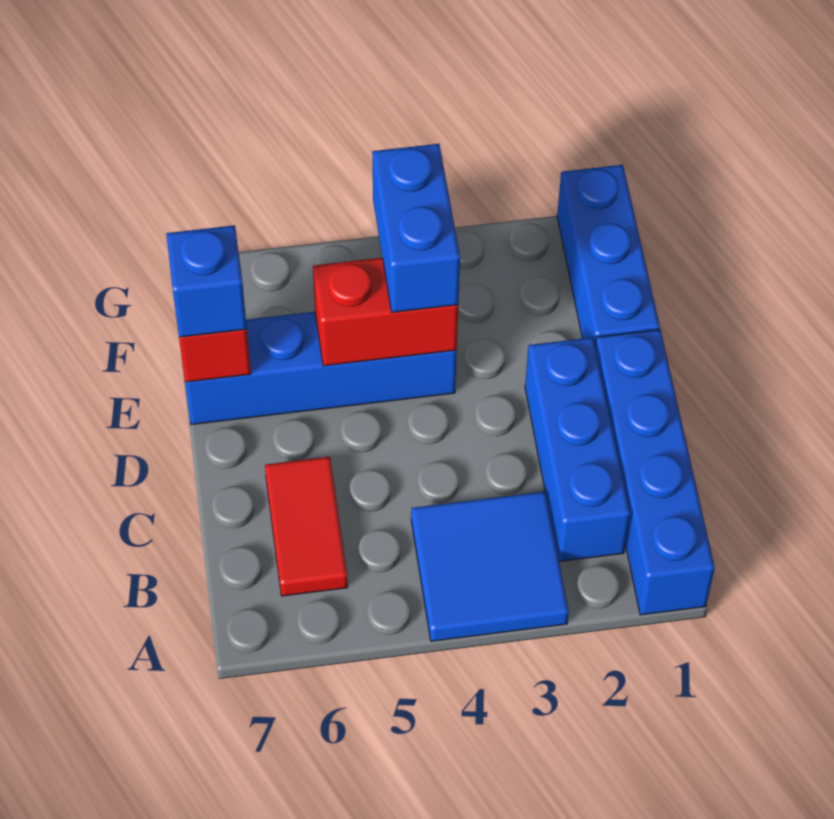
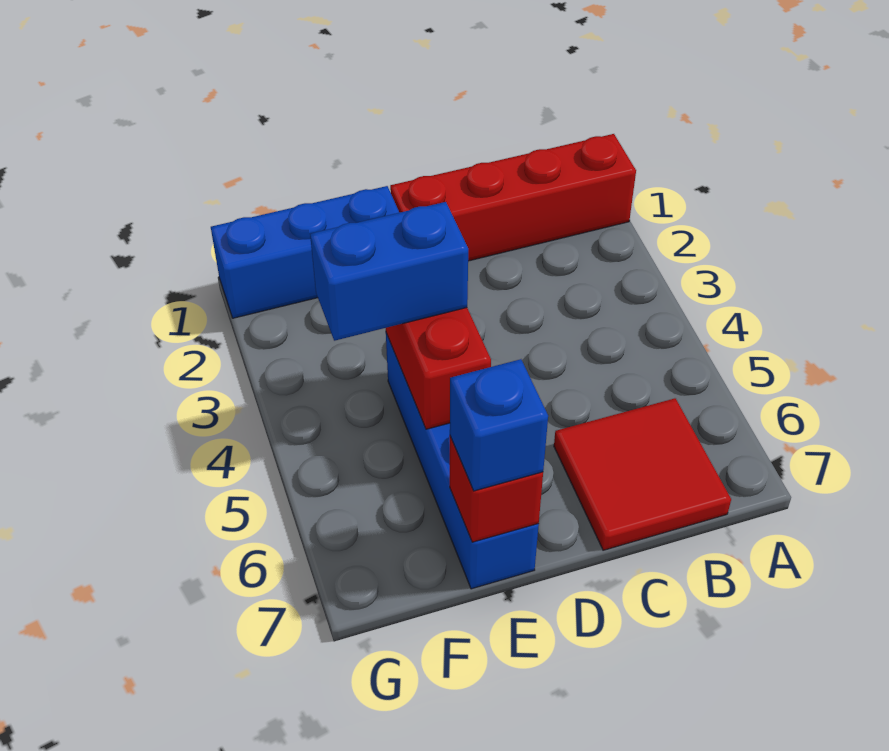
blue 1x4 brick [595,330,715,615] -> red 1x4 brick [390,134,636,261]
blue 2x2 tile [411,492,569,641] -> none
blue 1x3 brick [525,337,630,562] -> none
red 1x2 tile [265,457,348,596] -> red 2x2 tile [554,398,731,550]

